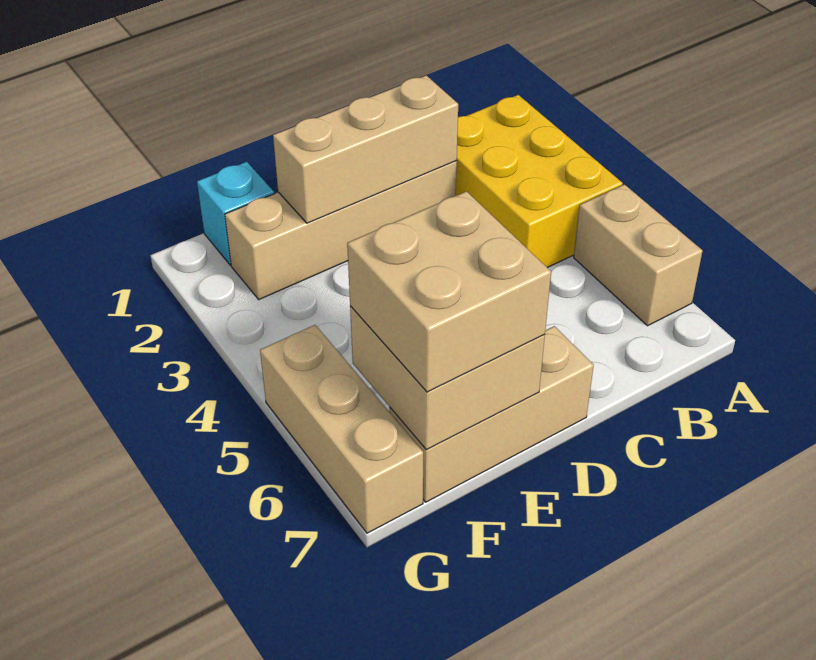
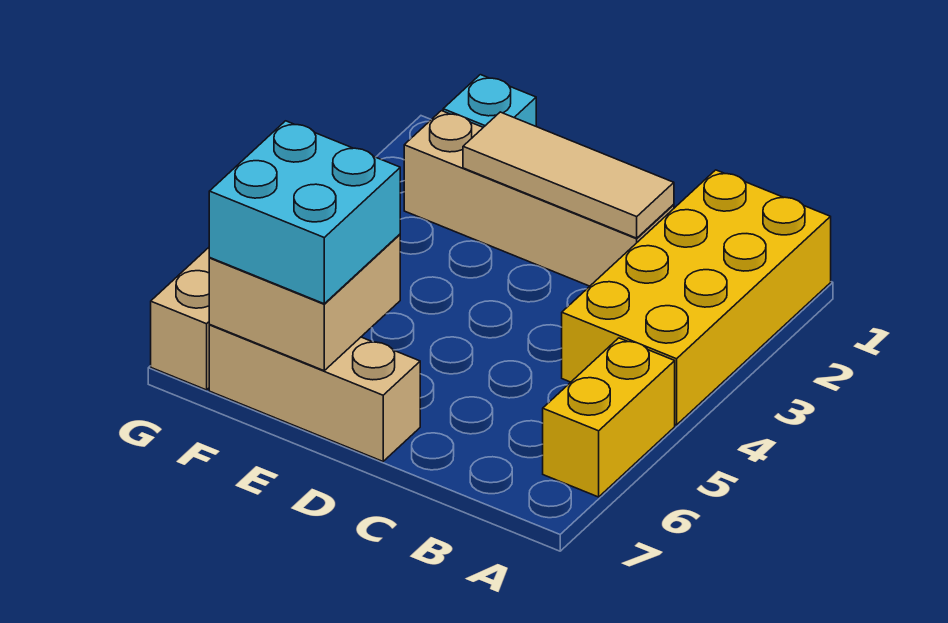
yellow 2x3 brick [456,95,623,268] -> yellow 2x4 brick [562,170,831,425]
tan 1x2 brick [574,185,702,326] -> yellow 1x2 brick [543,338,675,497]
tan 1x3 brick [273,75,458,223] -> tan 1x3 tile [463,112,674,238]
tan 2x2 brick [347,191,551,392] -> cyan 2x2 brick [209,121,400,304]

